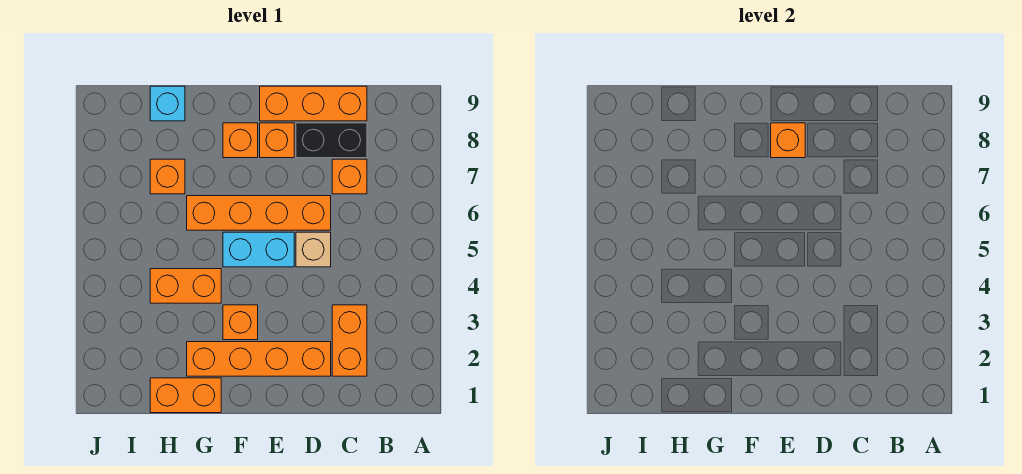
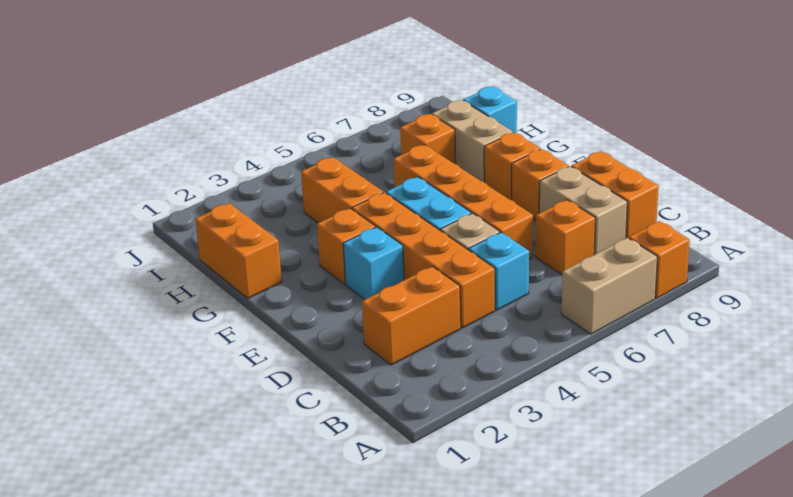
none -> tan 1x2 brick [562,238,657,334]
none -> cyan 1x1 brick [469,232,529,310]
black 1x2 brick [296,123,367,158] -> tan 1x2 brick [539,166,627,255]
orange 1x3 brick [260,86,367,121] -> orange 1x2 brick [571,151,659,238]
orange 1x4 brick [187,342,331,376] -> orange 1x4 brick moved to [352,192,495,328]
none -> cyan 1x1 brick [343,227,404,299]
orange 1x1 brick [771,123,805,158] -> orange 1x1 brick moved to [629,221,690,298]
none -> tan 1x2 brick [432,100,513,182]

